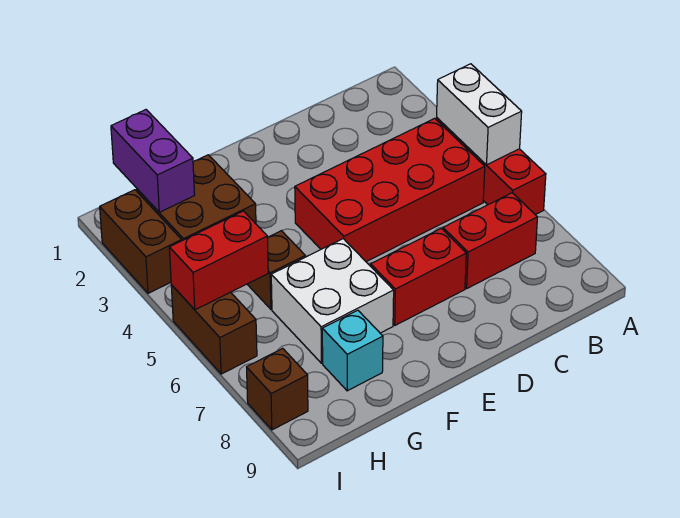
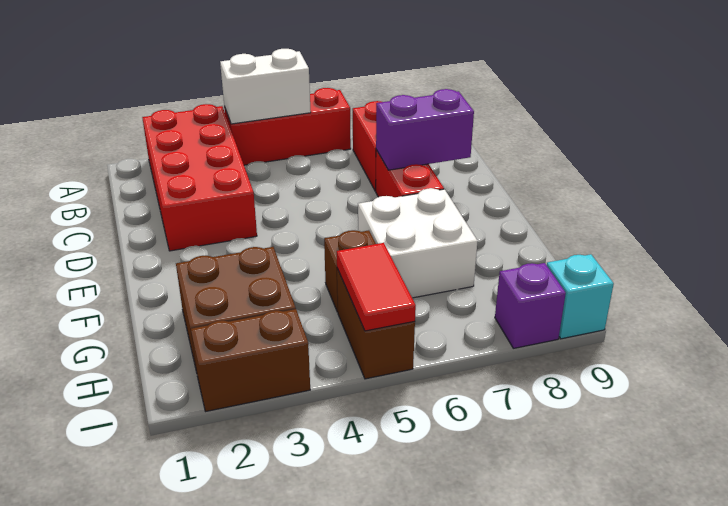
red 2x4 brick [295,118,485,262] -> red 2x4 brick moved to [142,104,257,251]
cyan 1x1 brick [322,310,383,391] -> cyan 1x1 brick moved to [547,254,614,339]
purple 1x2 brick [111,110,195,212] -> purple 1x2 brick moved to [376,89,474,170]
red 1x2 brick [169,211,268,310] -> red 1x2 tile [337,243,416,331]
brown 1x2 brick [171,285,257,374] -> brown 1x2 brick turned to [337,269,415,379]
brown 1x1 brick [247,348,308,430] -> purple 1x1 brick [495,263,566,348]

